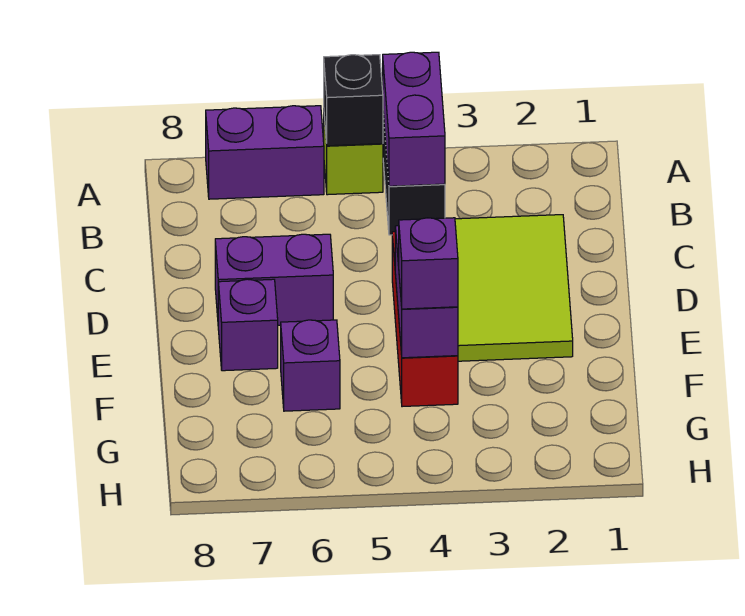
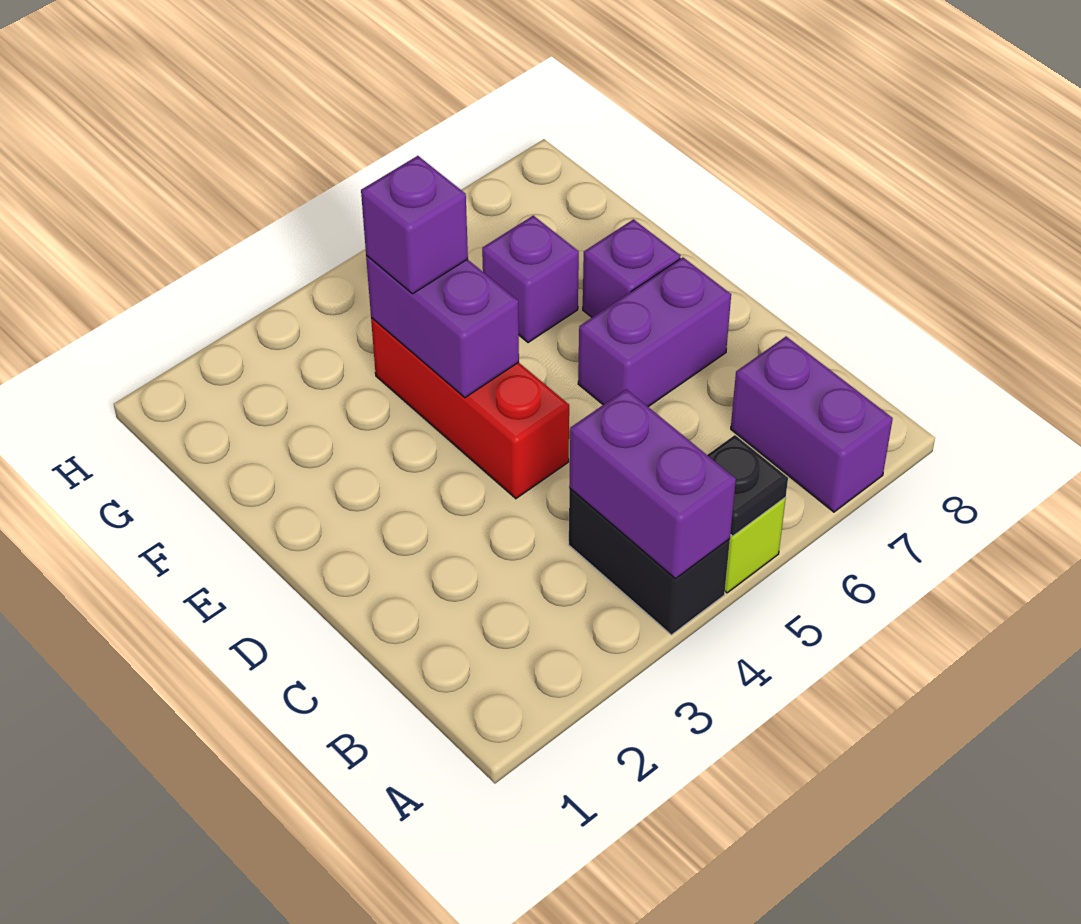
black 1x1 brick [324,55,383,146] -> black 1x1 plate [707,435,788,536]
purple 1x2 brick [206,106,324,199] -> purple 1x2 brick turned to [731,337,893,512]
lime 2x3 tile [455,215,573,361] -> none

